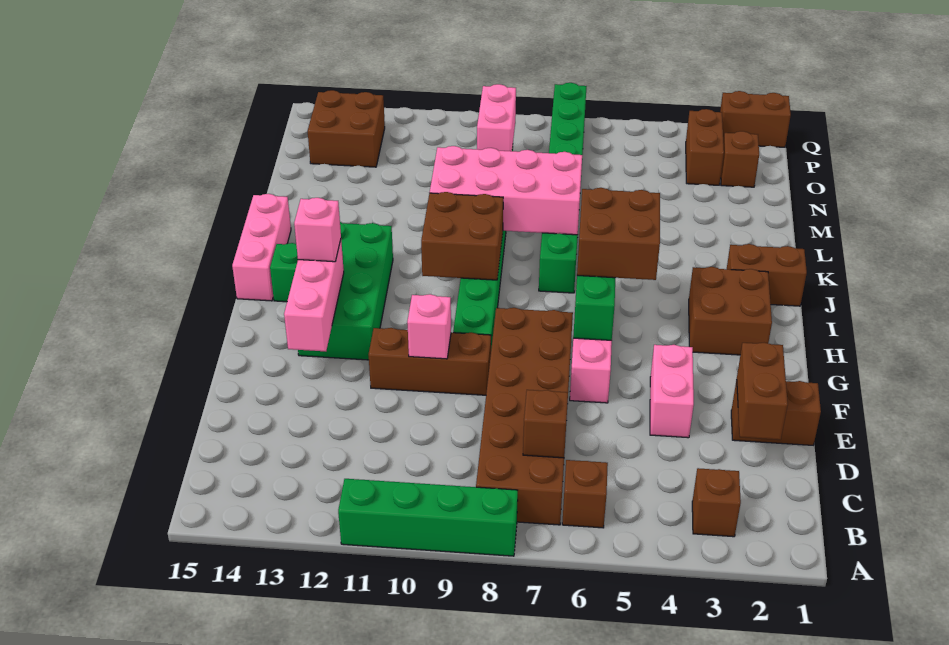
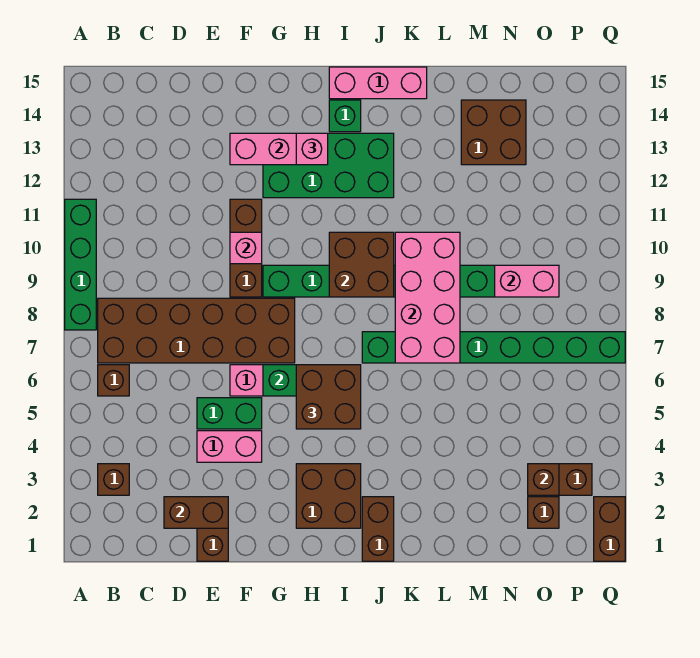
brown 1x1 brick [523,390,568,458] -> brown 1x1 brick moved to [528,464,559,495]
none -> green 1x2 brick [197,398,262,429]
brown 2x2 brick [308,90,385,167] -> brown 2x2 brick moved to [461,100,526,165]

